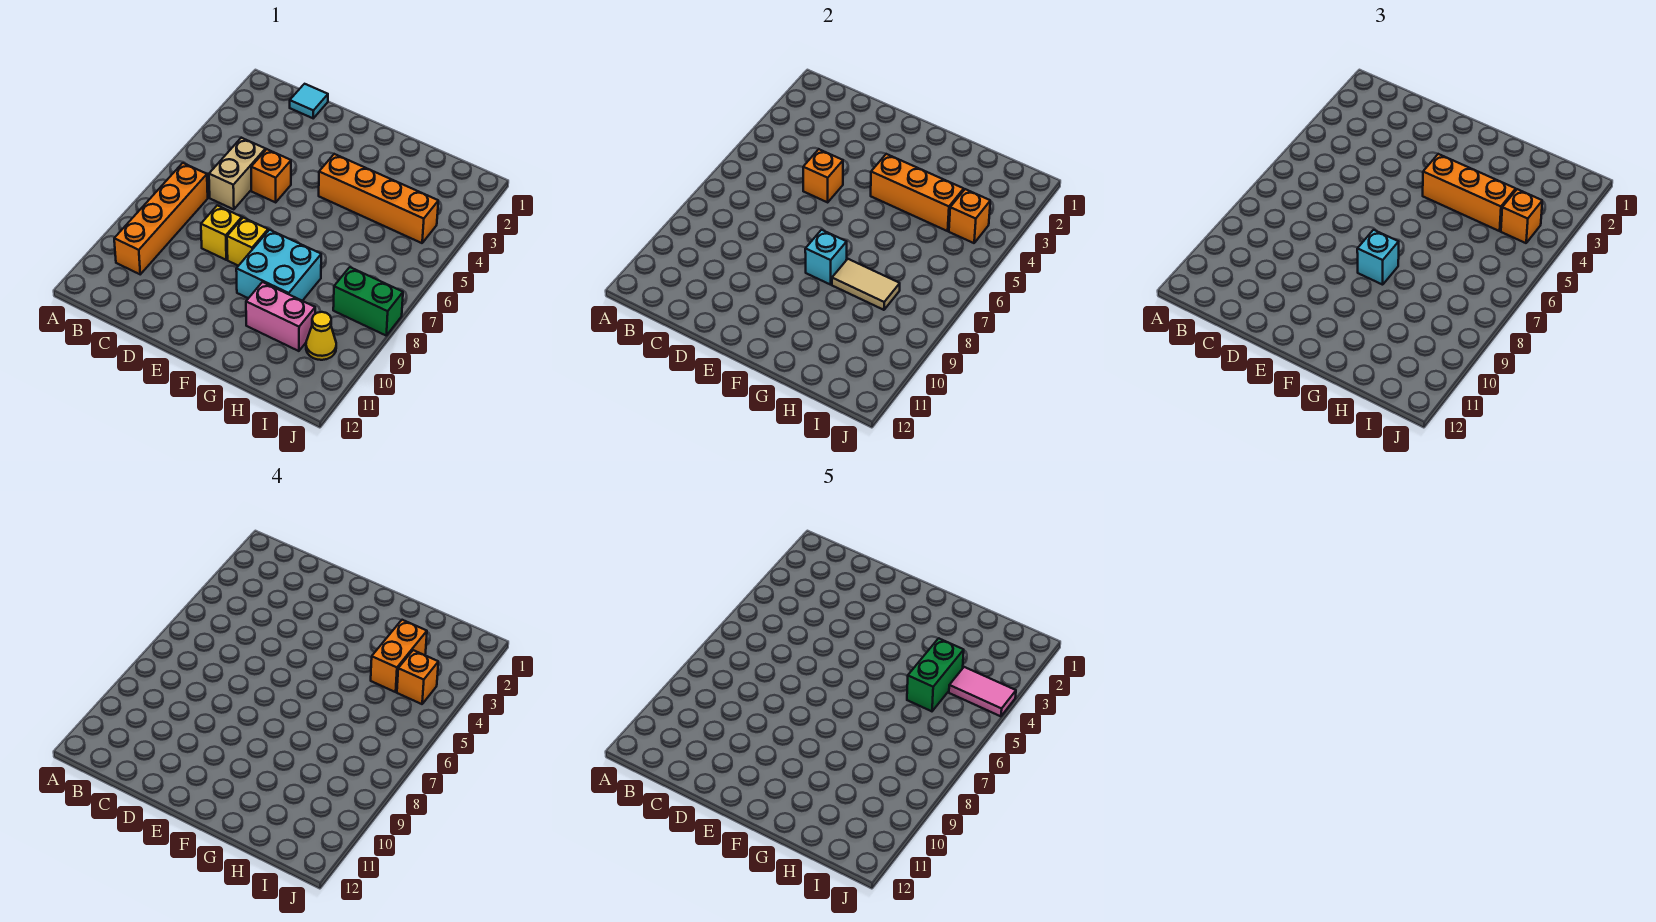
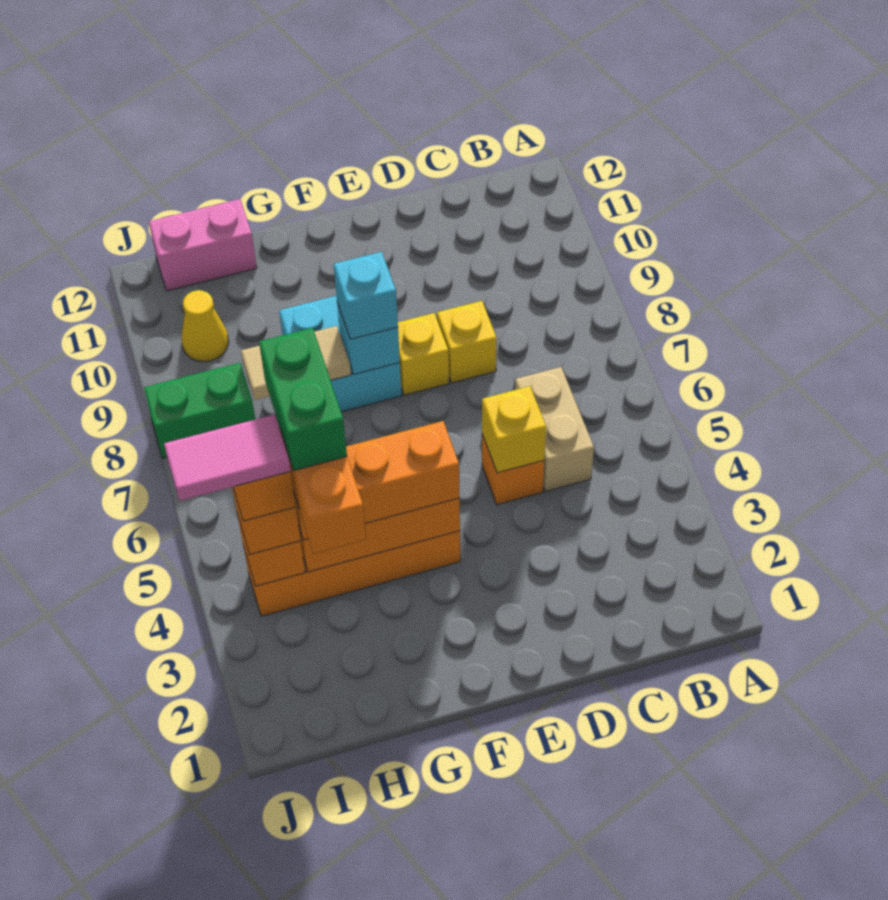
orange 1x4 brick [114,163,208,274] -> none
cyan 1x1 tile [290,84,328,118] -> none
orange 1x1 brick [803,149,843,202] -> yellow 1x1 brick [482,386,546,473]
pink 1x2 brick [246,282,315,351] -> pink 1x2 brick moved to [149,199,257,291]

